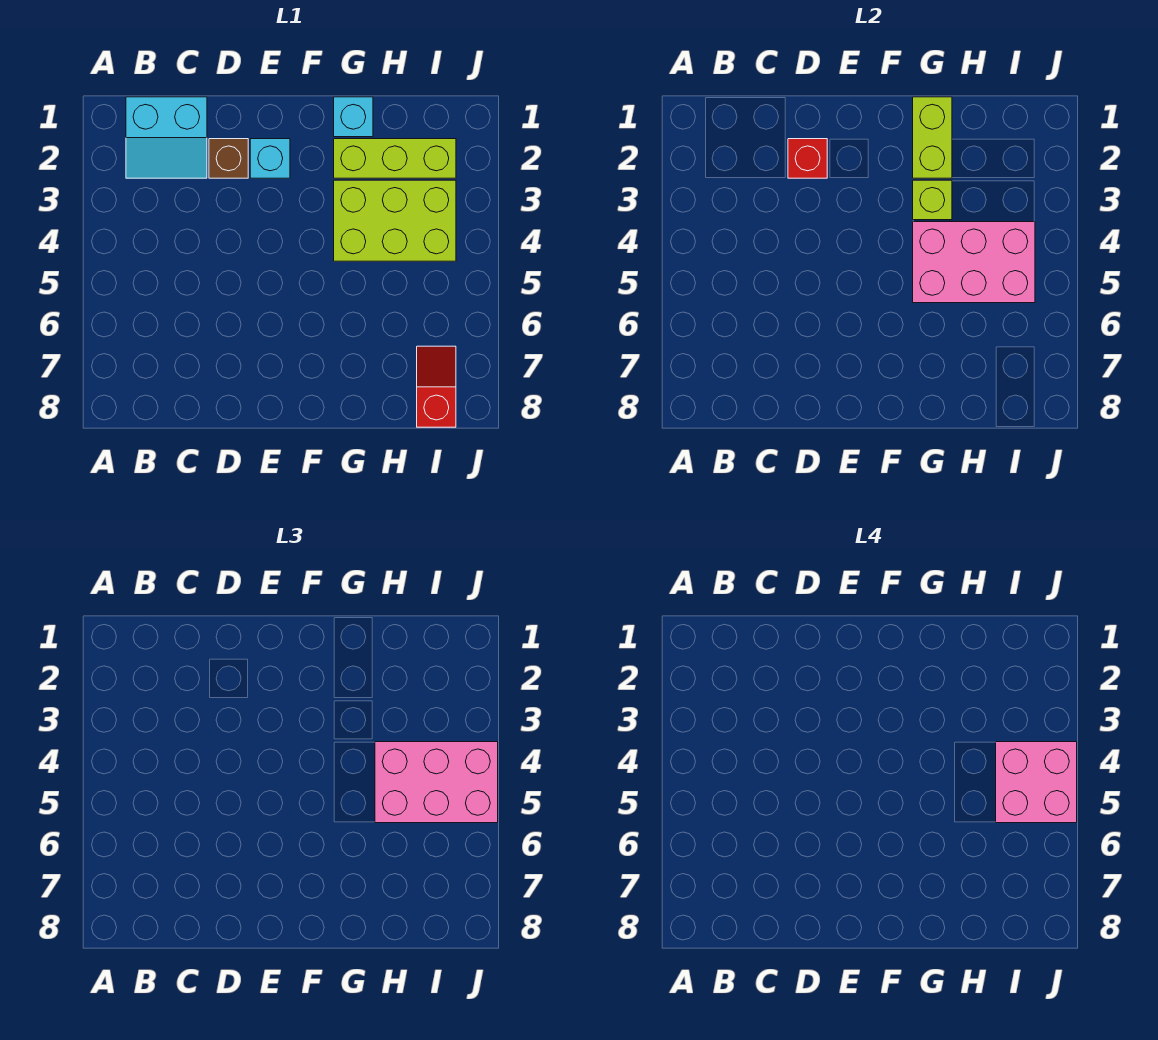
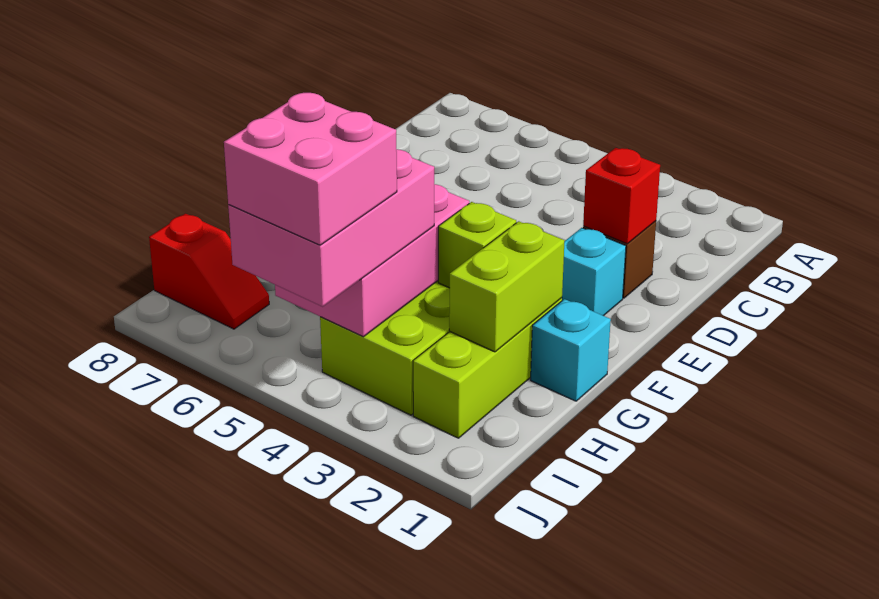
cyan 2x2 slope [126,97,207,178] -> none
lime 1x2 brick [913,97,952,178] -> lime 1x2 brick turned to [449,221,564,352]

